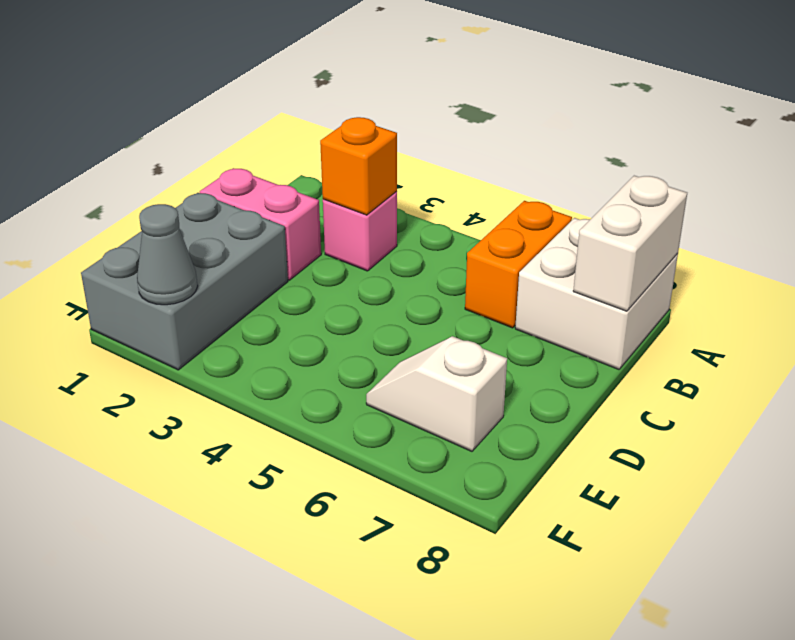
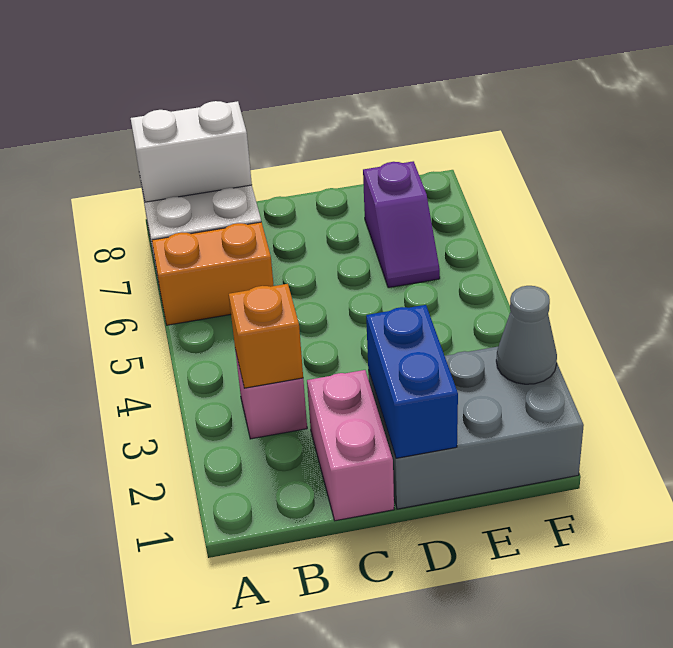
none -> blue 1x2 brick [366,305,458,458]
white 1x2 slope [366,336,507,451] -> purple 1x2 slope [363,161,440,288]

